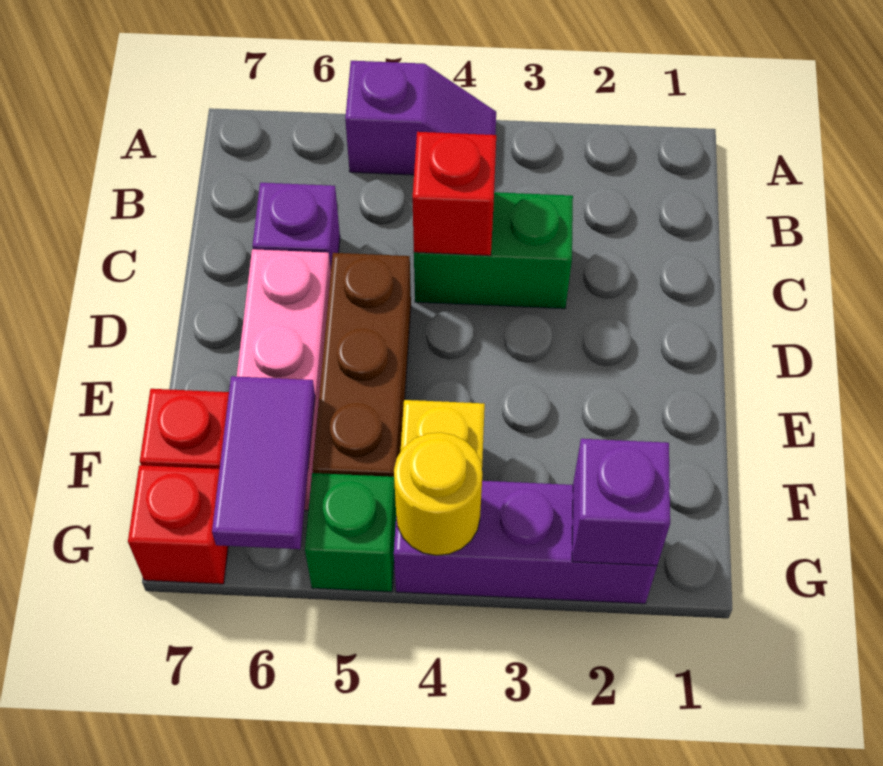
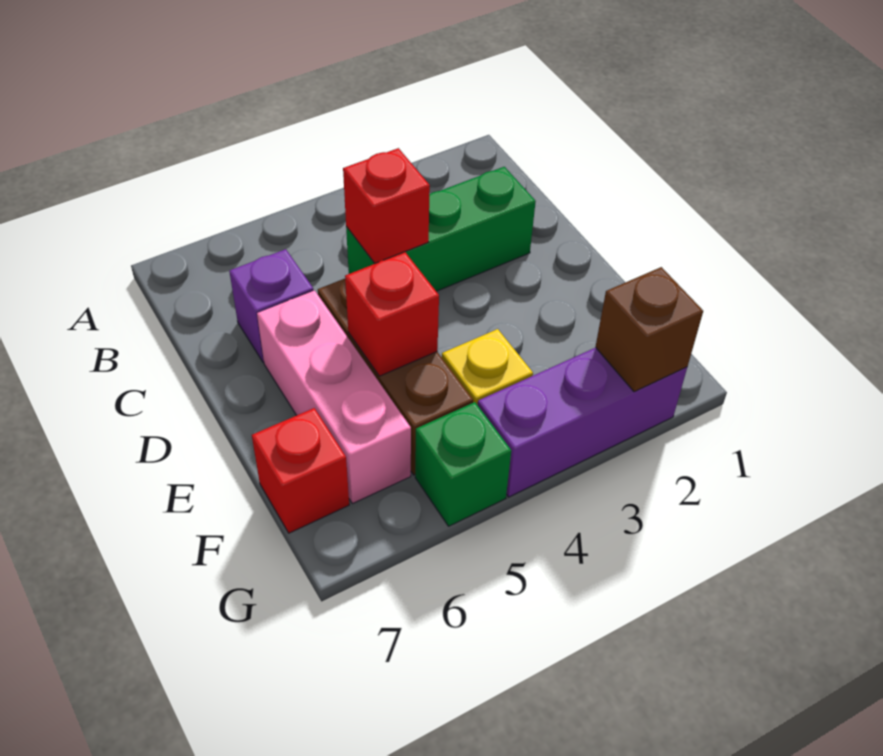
purple 1x2 slope [345,61,496,175] -> none
green 1x2 brick [414,192,573,309] -> green 1x3 brick [346,167,536,291]
purple 1x2 tile [212,376,315,549] -> none
purple 1x1 brick [572,439,670,566] -> brown 1x1 brick [595,267,703,392]
yellow 1x1 round brick [394,432,482,555] -> none
red 1x1 brick [128,465,228,584] -> red 1x1 brick moved to [345,252,439,376]

